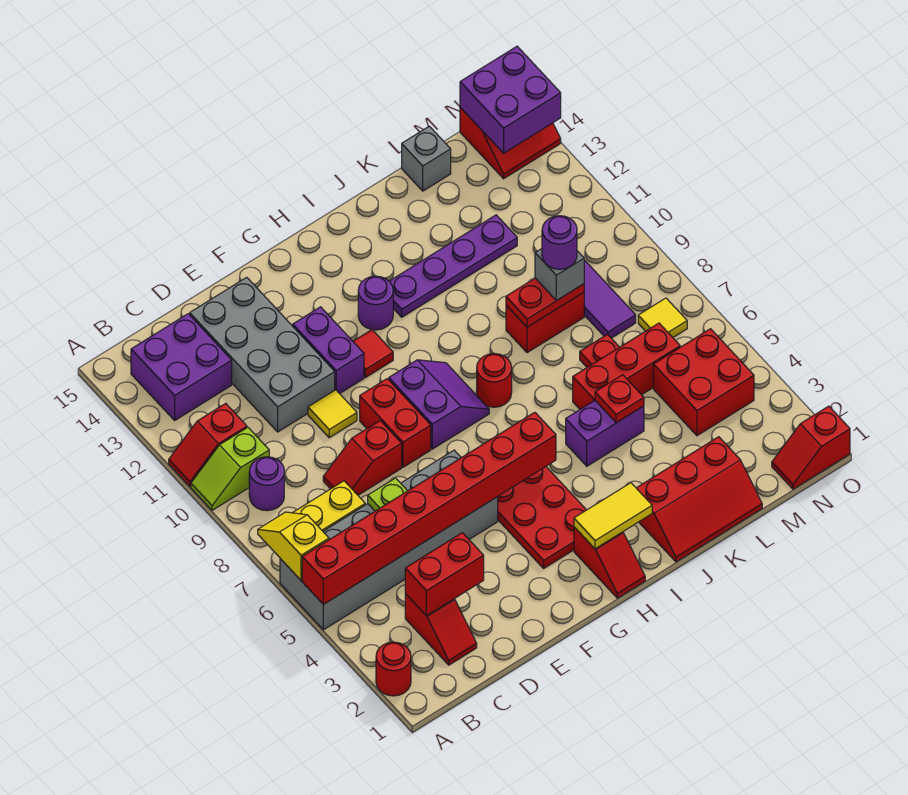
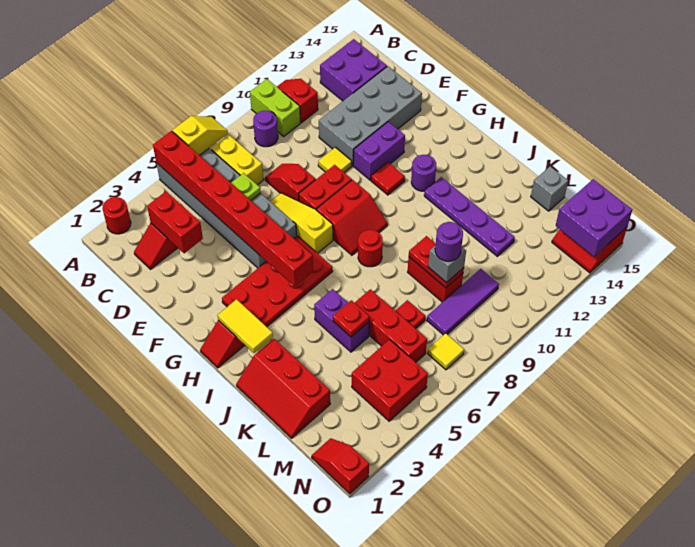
lime 1x2 slope [191,428,269,510] -> lime 1x2 brick [250,79,301,136]
none -> yellow 1x3 slope [270,193,333,253]
purple 2x2 slope [389,360,489,449] -> red 2x2 slope [317,180,387,255]

